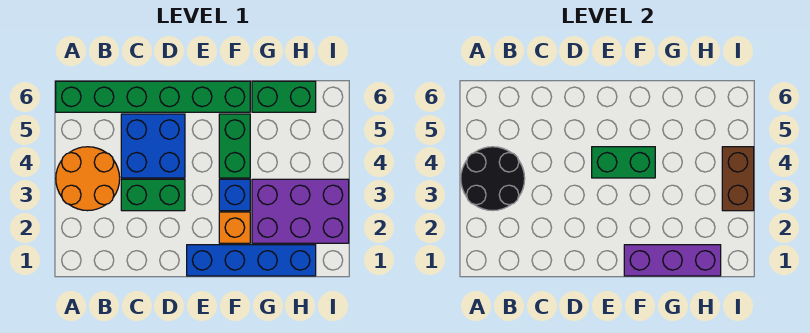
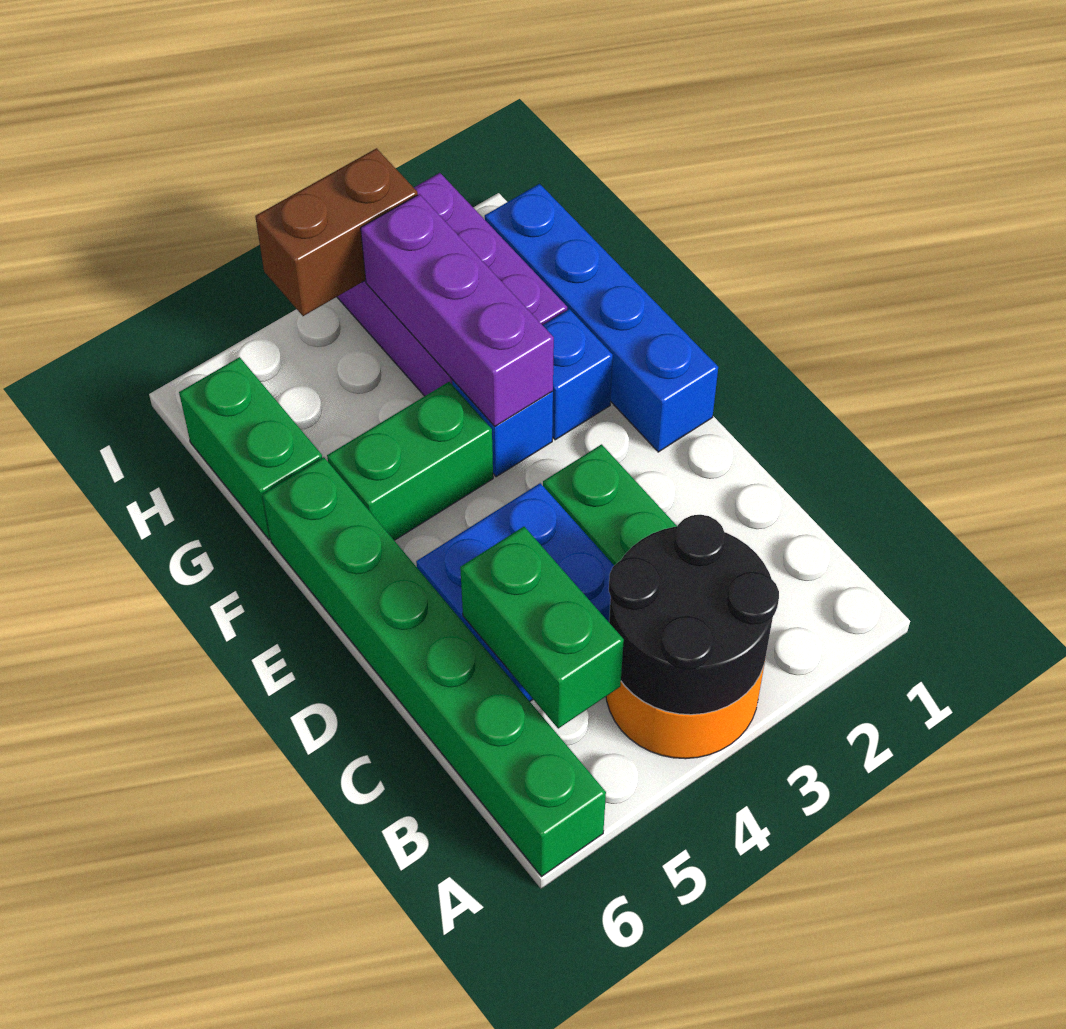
green 1x2 brick [592,147,655,178] -> green 1x2 brick moved to [460,527,624,729]
purple 1x3 brick [624,245,721,276] -> purple 1x3 brick moved to [361,194,554,426]
orange 1x1 brick [219,212,250,243] -> blue 1x1 brick [543,309,613,440]

